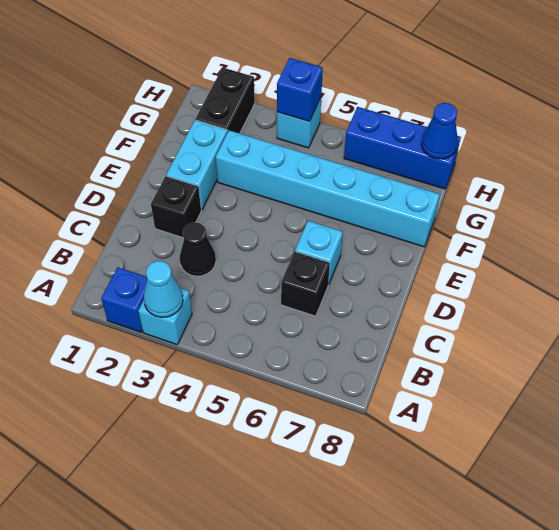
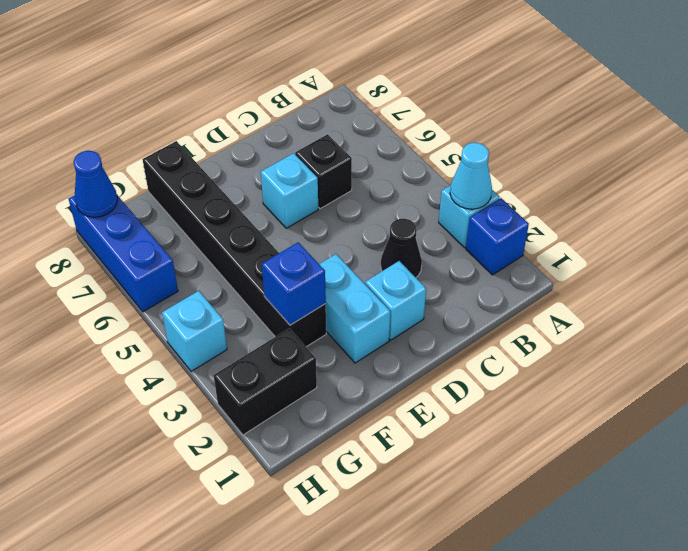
black 1x1 brick [151,176,201,238] -> cyan 1x1 brick [365,261,426,340]
cyan 1x2 brick [166,120,227,210] -> cyan 1x2 brick turned to [319,254,390,363]
cyan 1x6 brick [216,130,440,247] -> black 1x6 brick [143,141,326,347]
blue 1x1 brick [277,58,323,121] -> blue 1x1 brick moved to [262,242,326,325]

